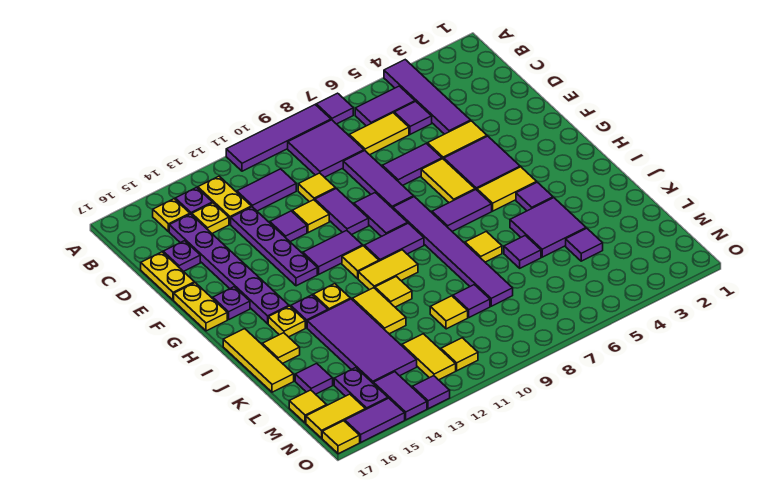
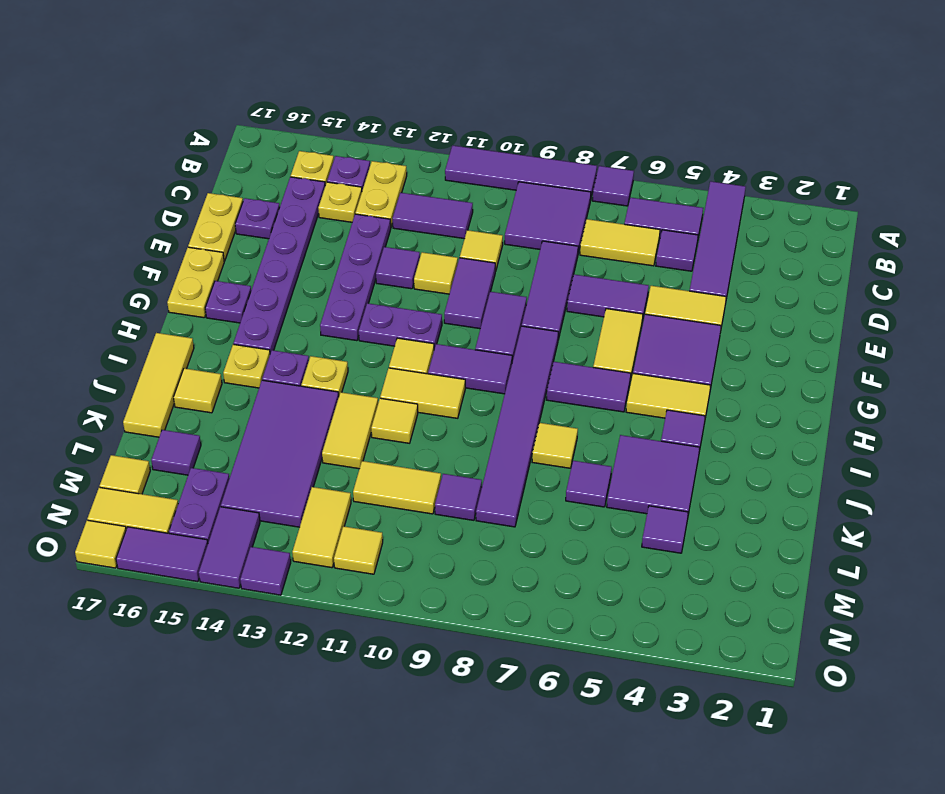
purple 1x2 tile [303,230,363,274] -> purple 1x2 plate [359,303,442,349]
yellow 1x1 tile [430,296,468,329] -> yellow 1x2 tile [353,461,441,514]

